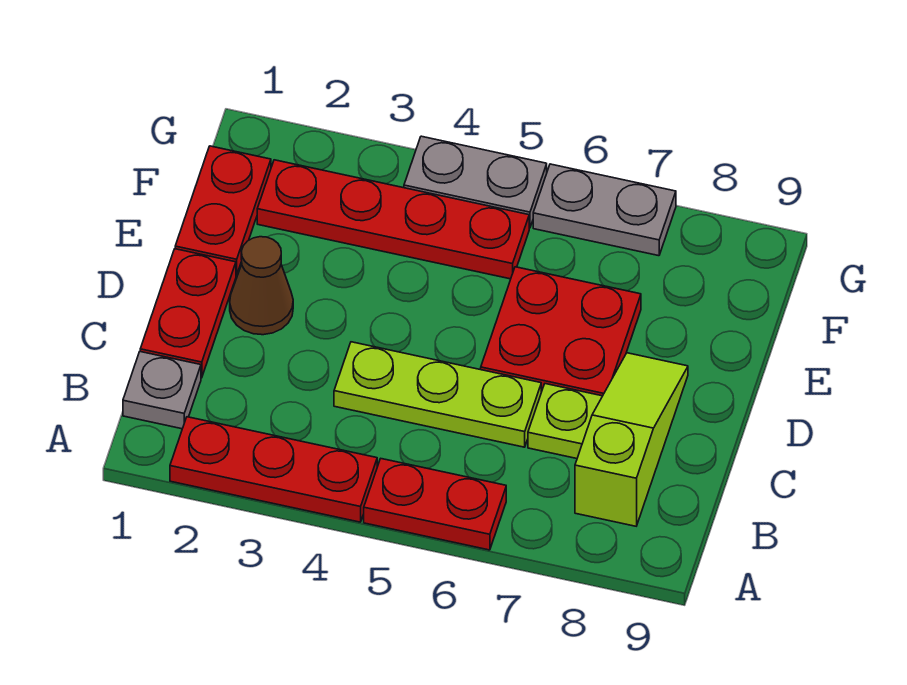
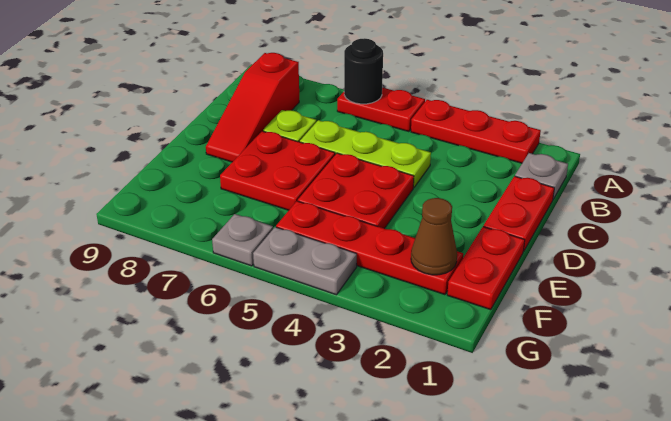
none -> black 1x1 round brick [344,38,383,104]
lime 1x3 slope [575,353,688,526] -> red 1x3 slope [206,53,299,162]
brown 1x1 cone [230,237,293,335] -> brown 1x1 cone moved to [411,198,457,275]
none -> red 2x2 plate [298,153,414,229]
grey 1x2 plate [533,164,676,256] -> grey 1x1 plate [212,214,273,266]

